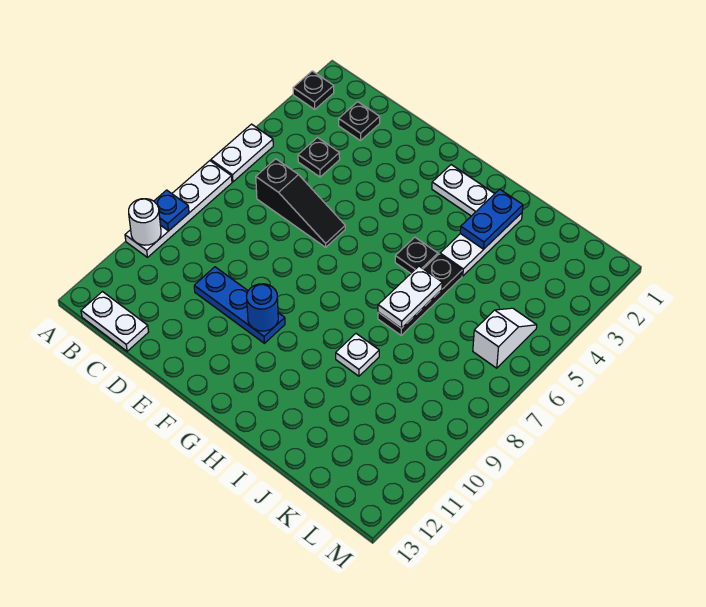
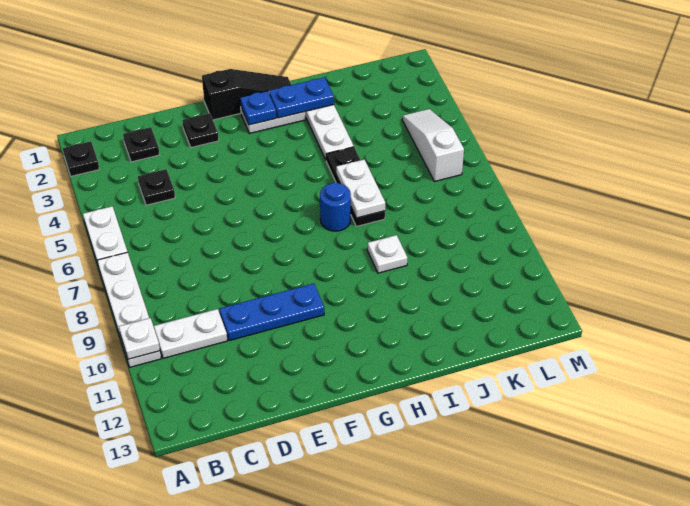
blue 1x1 plate [154,190,189,231] -> blue 1x1 plate moved to [240,91,276,125]
white 1x1 round brick [129,199,161,245] -> white 1x1 plate [119,318,160,359]
white 1x2 plate [81,292,148,351] -> white 1x2 plate moved to [154,309,227,358]
black 1x3 slope [256,159,345,247] -> black 1x3 slope moved to [202,69,291,120]
blue 1x1 round brick [246,284,278,331] -> blue 1x1 round brick moved to [320,183,351,231]
black 1x1 plate [395,237,438,273] -> black 1x1 plate moved to [182,113,219,147]
blue 1x2 plate [460,189,523,249] -> blue 1x2 plate turned to [269,77,334,118]
white 1x2 slope [473,308,537,368] -> white 1x3 slope [402,109,464,182]

